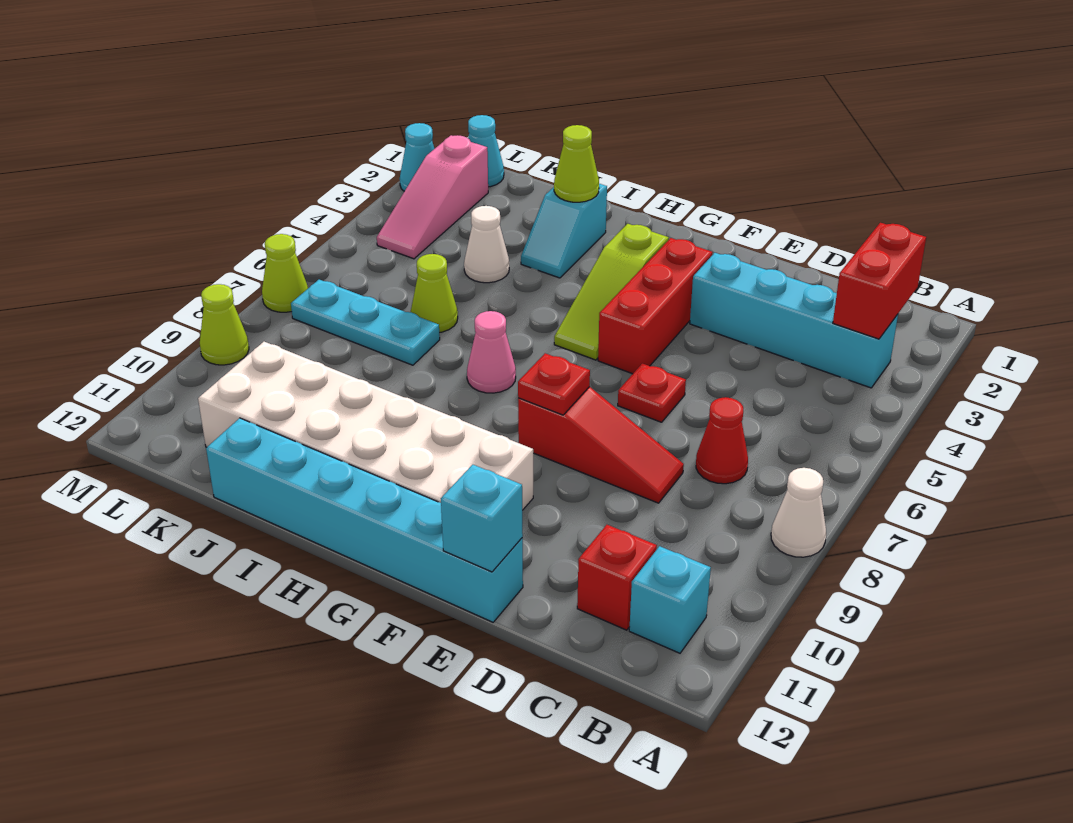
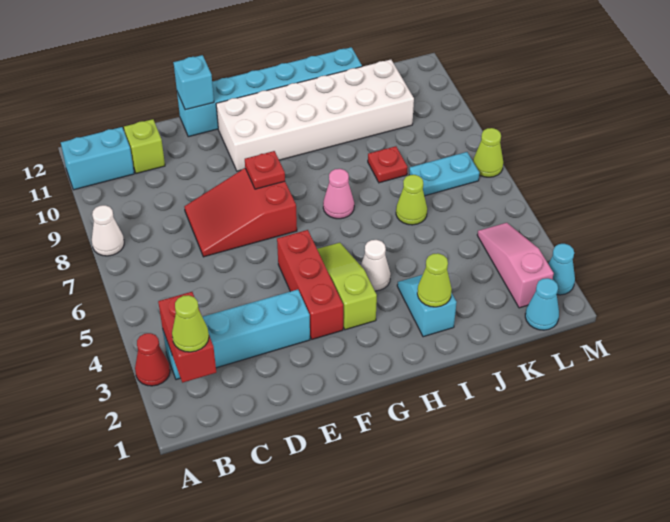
cyan 1x1 brick [629,546,711,653] -> cyan 1x2 brick [61,127,134,190]
red 1x1 cone [696,397,748,484] -> red 1x1 cone moved to [135,333,170,386]
red 1x1 brick [577,525,657,630] -> lime 1x1 brick [124,119,165,174]
red 1x3 slope [518,387,684,503] -> red 2x3 slope [184,168,297,257]
red 1x1 plate [618,363,686,422] -> red 1x1 plate moved to [368,146,408,183]
white 1x1 cone [464,206,509,283] -> white 1x1 cone moved to [361,240,391,291]
cyan 1x3 plate [291,280,440,365] -> cyan 1x2 plate [409,152,479,196]
lime 1x1 cone [200,284,249,365] -> lime 1x1 cone moved to [172,295,209,352]

